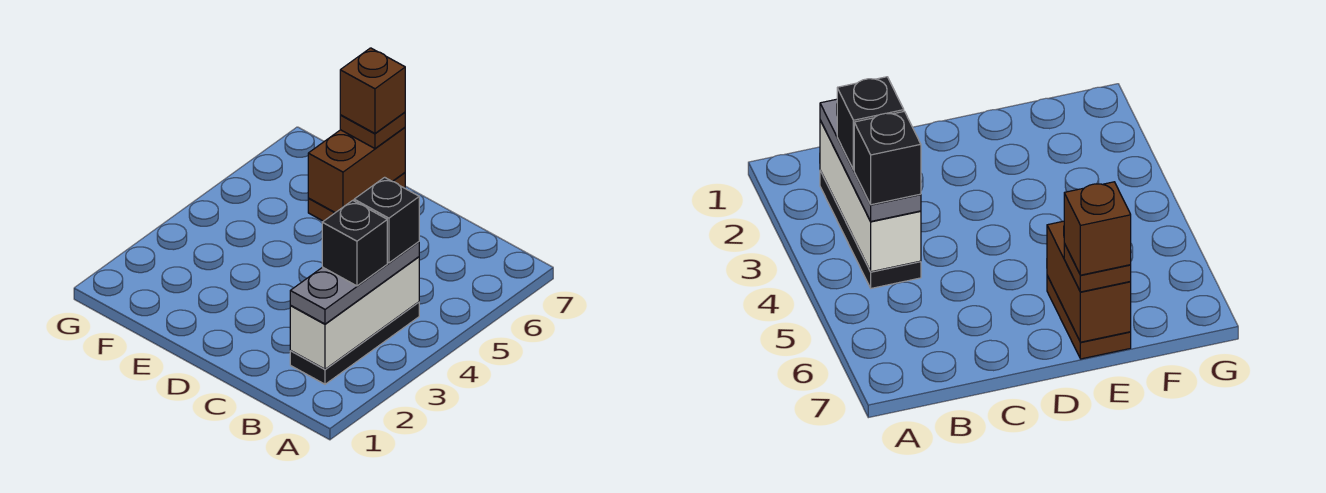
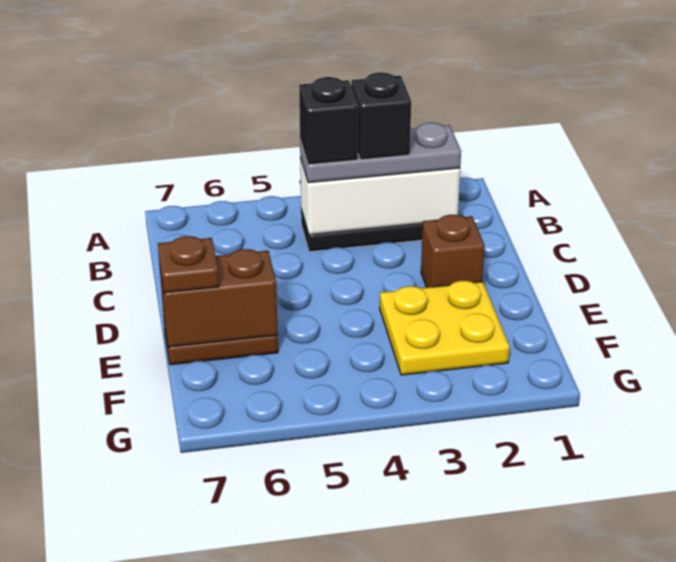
none -> yellow 2x2 plate [380,281,510,375]
brown 1x1 brick [340,48,405,133] -> brown 1x1 brick moved to [421,215,485,288]

